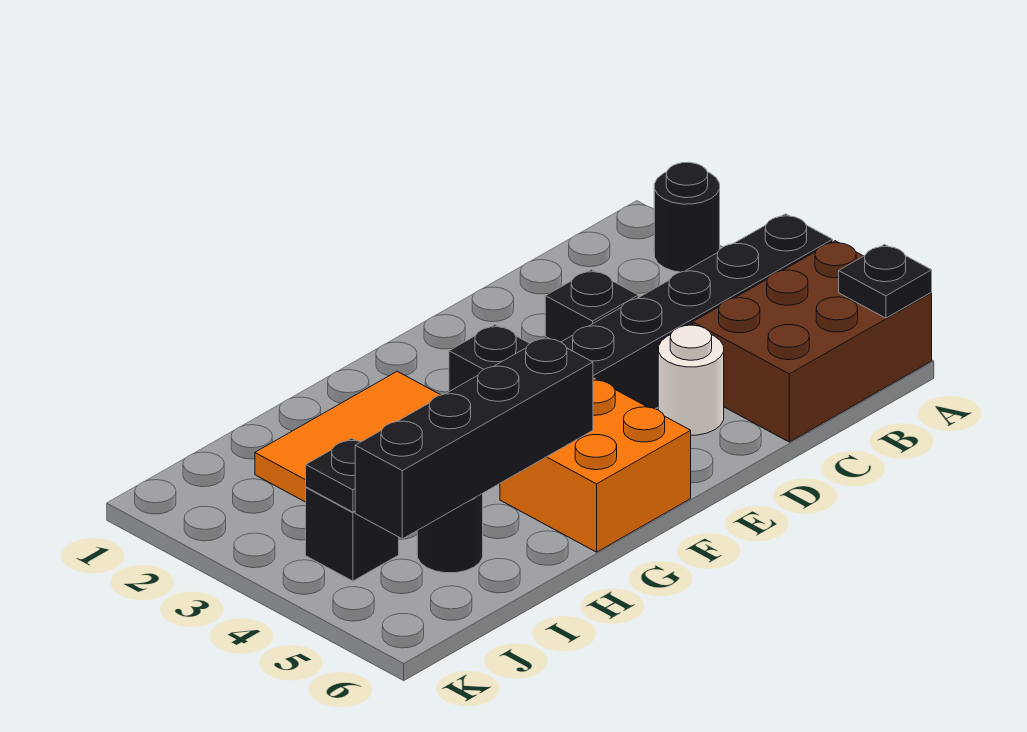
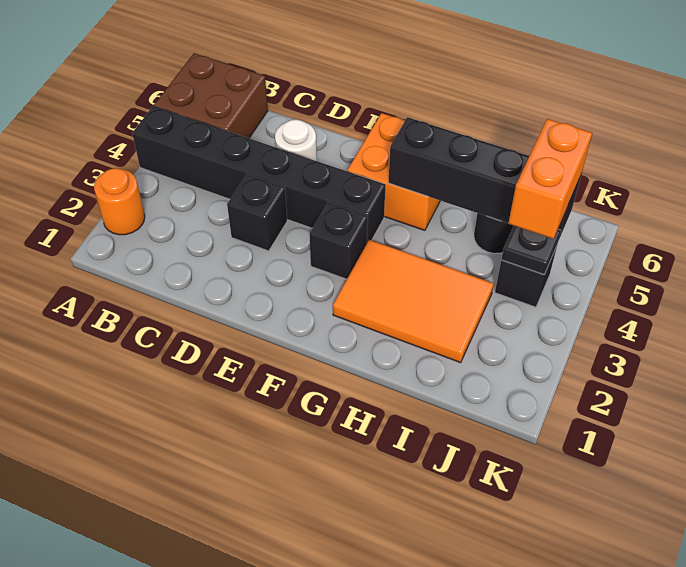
black 1x1 round brick [654,162,720,272] -> orange 1x1 round brick [94,168,145,235]
brown 2x3 brick [693,241,932,442] -> brown 2x2 brick [154,53,268,138]
black 1x1 plate [839,244,932,318] -> none
none -> orange 1x2 brick [508,119,592,239]

